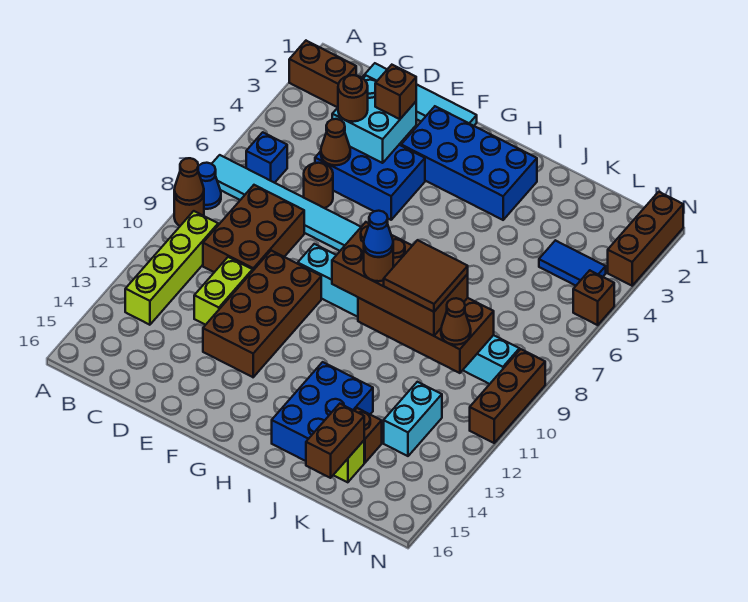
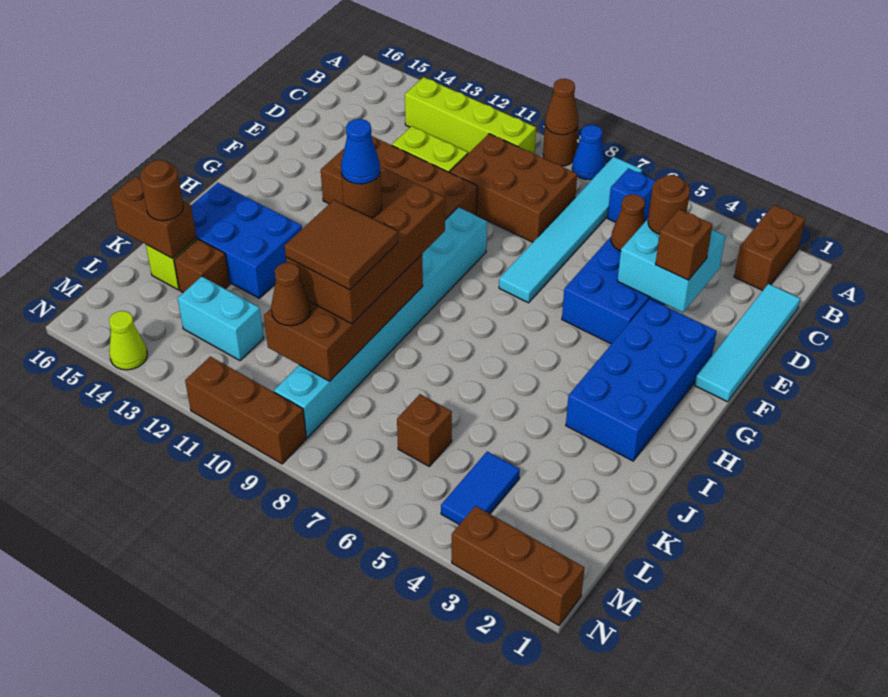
brown 1x1 round brick [304,163,333,208] -> brown 1x1 round brick moved to [140,160,183,221]
brown 1x1 brick [573,270,614,325] -> brown 1x1 brick moved to [397,394,452,466]
none -> lime 1x1 cone [109,311,147,370]

